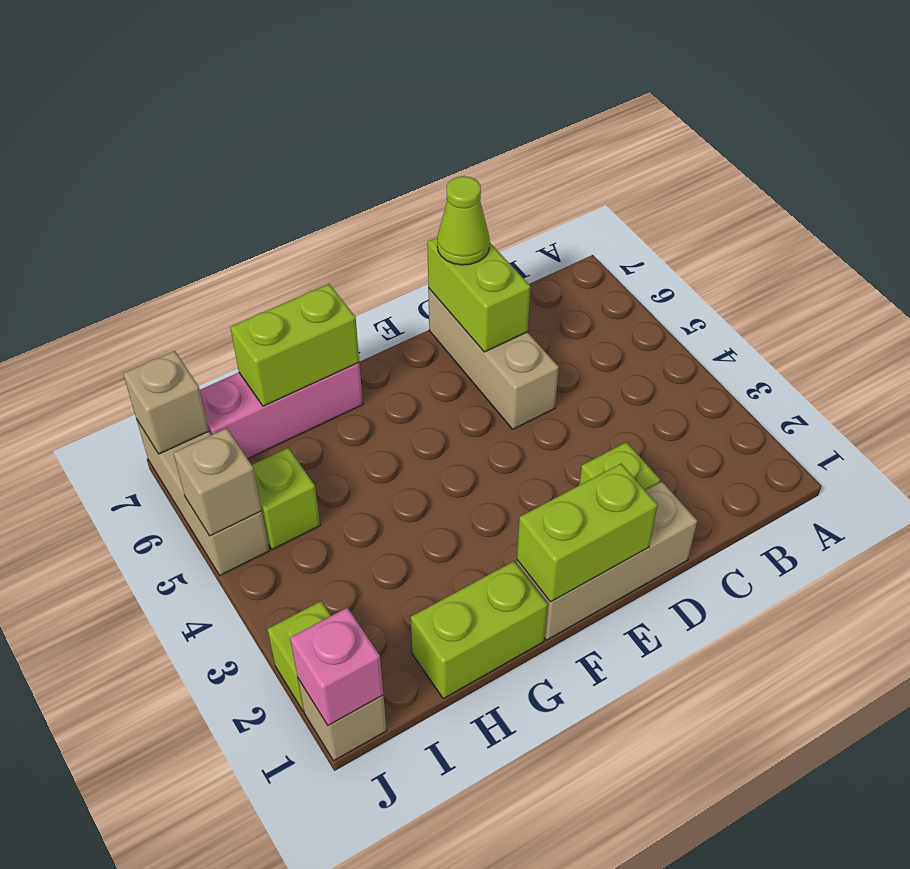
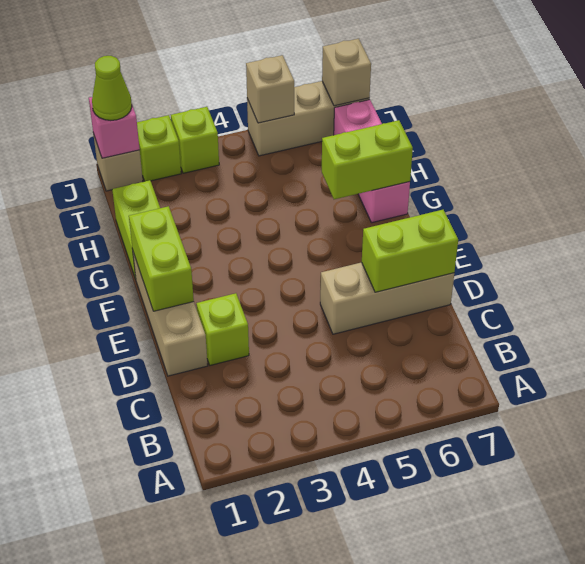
lime 1x1 cone [437,176,490,265] -> lime 1x1 cone moved to [92,56,132,120]
lime 1x2 brick [230,284,359,406] -> lime 1x2 brick turned to [322,120,413,199]
lime 1x1 brick [252,448,320,550] -> lime 1x1 brick moved to [171,107,219,173]

